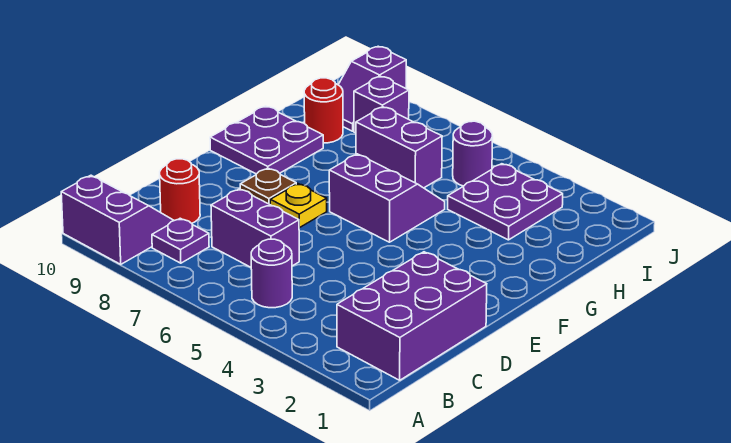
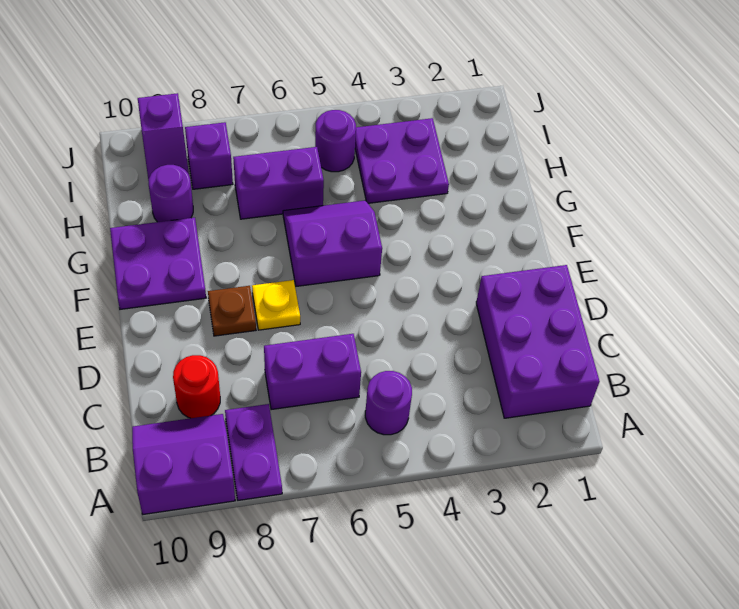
purple 1x1 plate [152,218,209,263] -> purple 1x2 plate [225,404,282,500]
red 1x1 round brick [304,78,343,143] -> purple 1x1 round brick [149,165,193,222]

